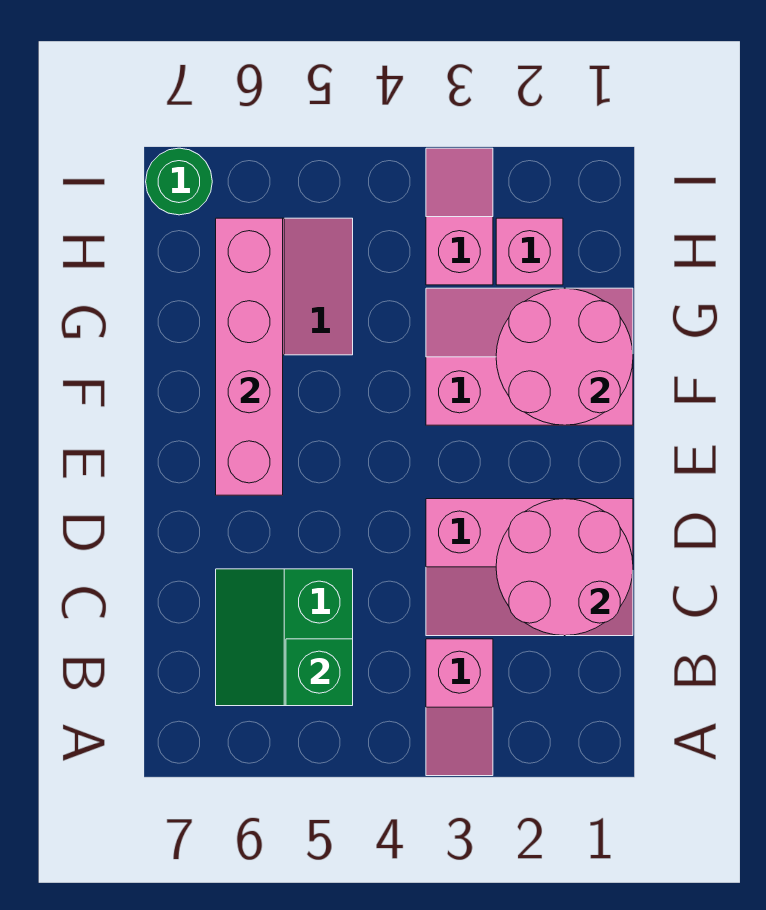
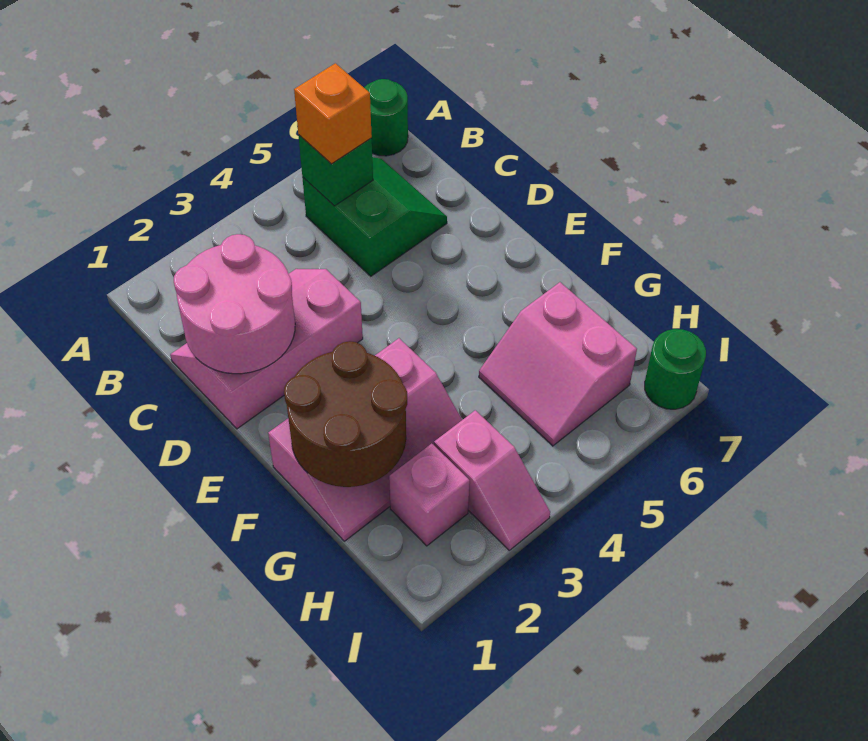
pink 1x2 slope [426,639,493,776] -> none
none -> green 1x1 round brick [364,79,408,156]
none -> orange 1x1 brick [294,63,372,164]
pink 1x4 brick [216,218,283,495] -> none
pink 2x2 round brick [496,288,633,425] -> brown 2x2 round brick [284,341,407,487]

